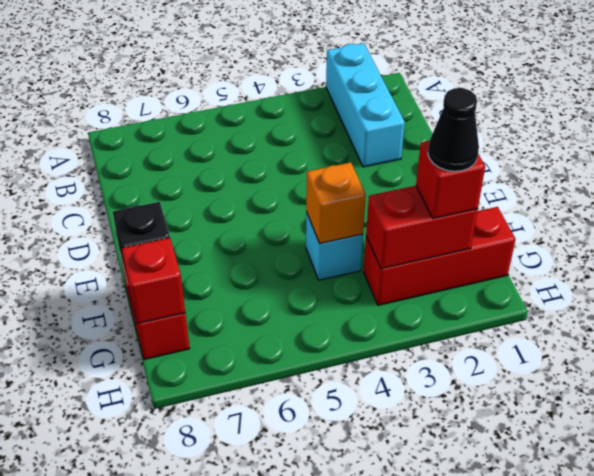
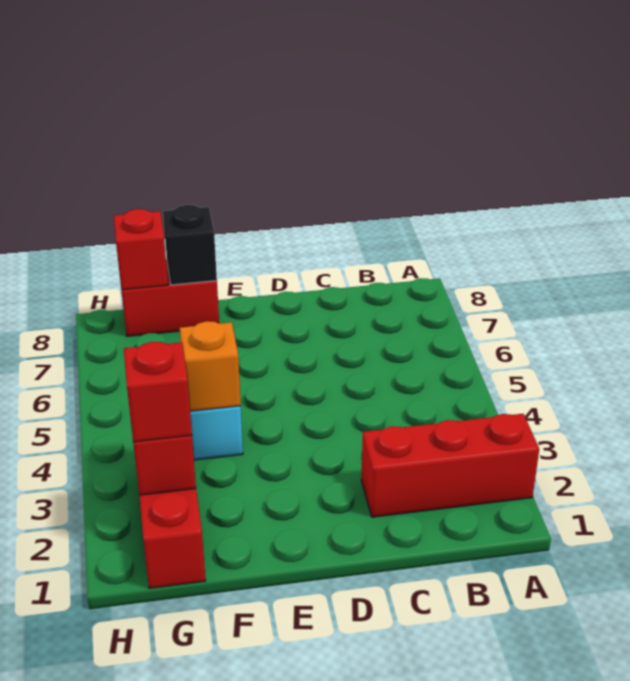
cyan 1x3 brick [326,43,405,167] -> red 1x3 brick [361,414,539,517]
black 1x1 cone [428,88,479,171] -> none

